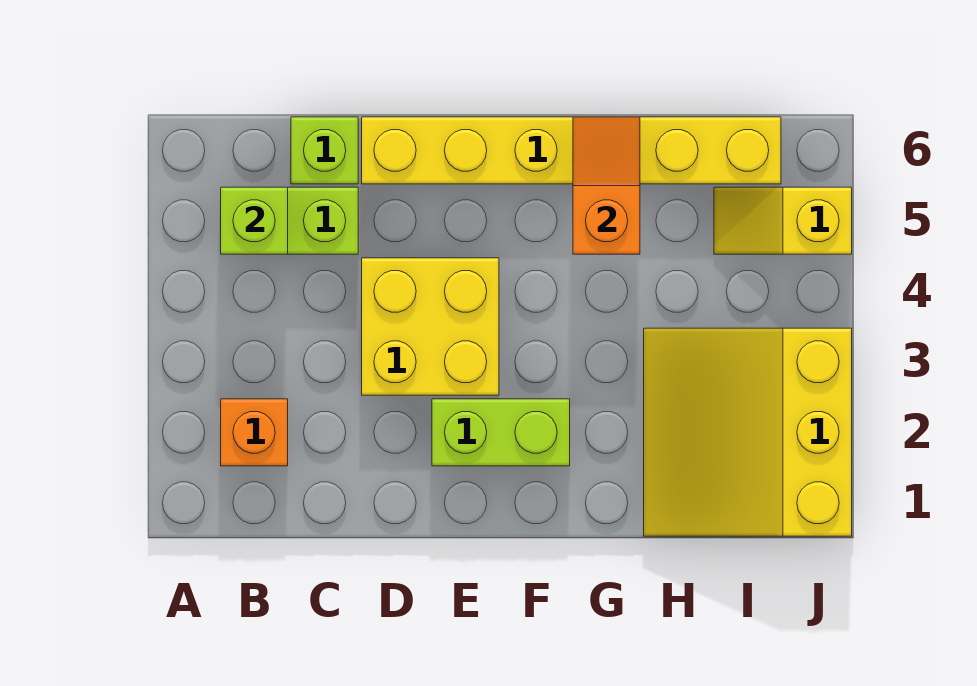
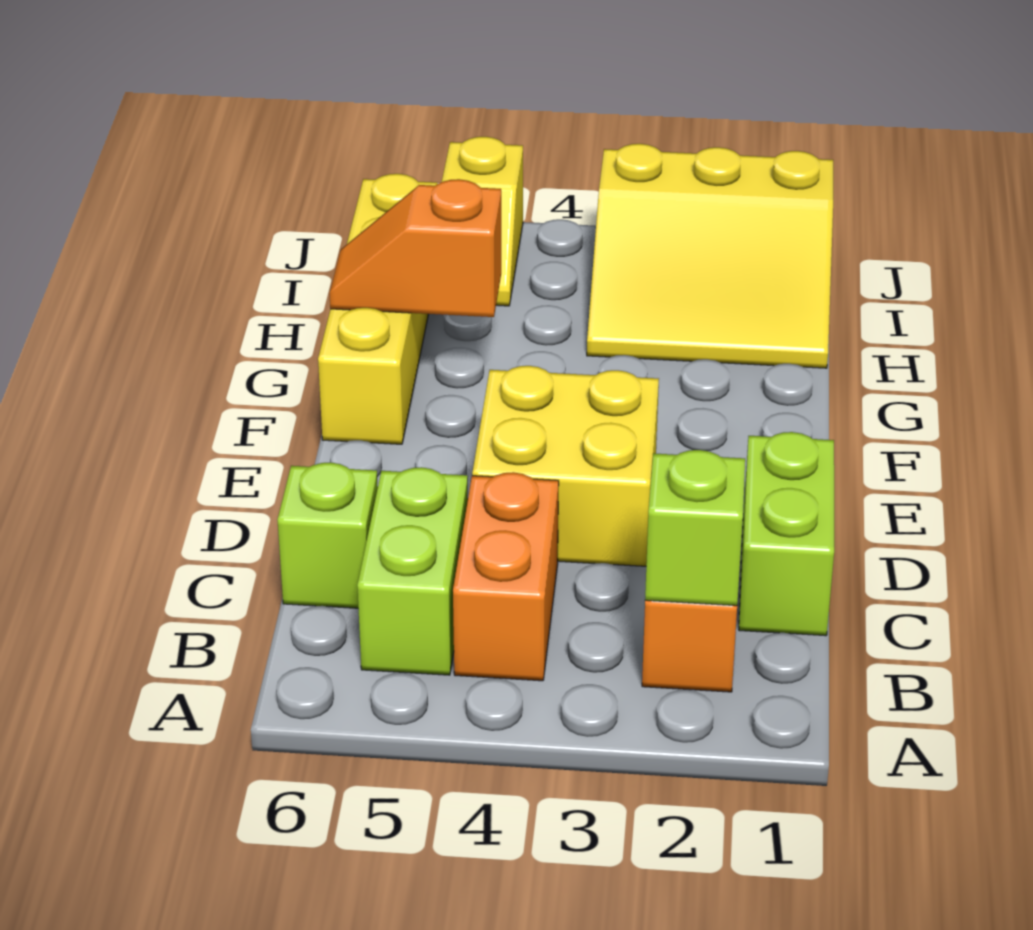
none -> orange 1x2 brick [453,472,559,681]
lime 1x1 brick [221,187,288,254] -> lime 1x1 brick moved to [645,450,745,606]
yellow 1x6 brick [362,117,781,184] -> yellow 1x4 brick [318,174,438,444]
lime 1x2 brick [432,399,570,466] -> lime 1x2 brick moved to [739,432,834,636]

